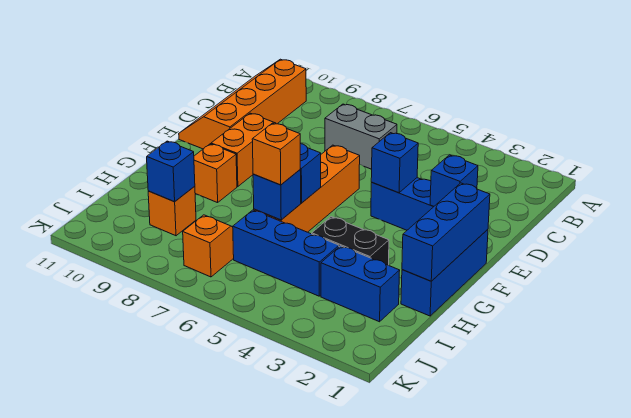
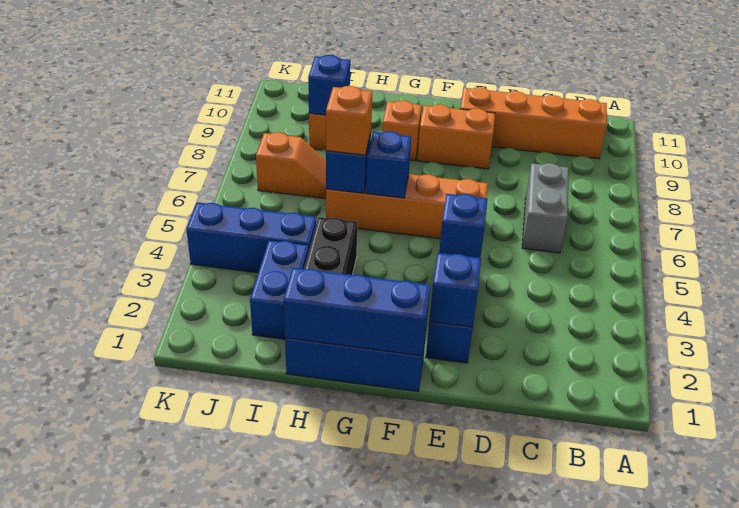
blue 1x3 brick [233,210,339,296] -> blue 1x3 brick turned to [186,203,316,273]

